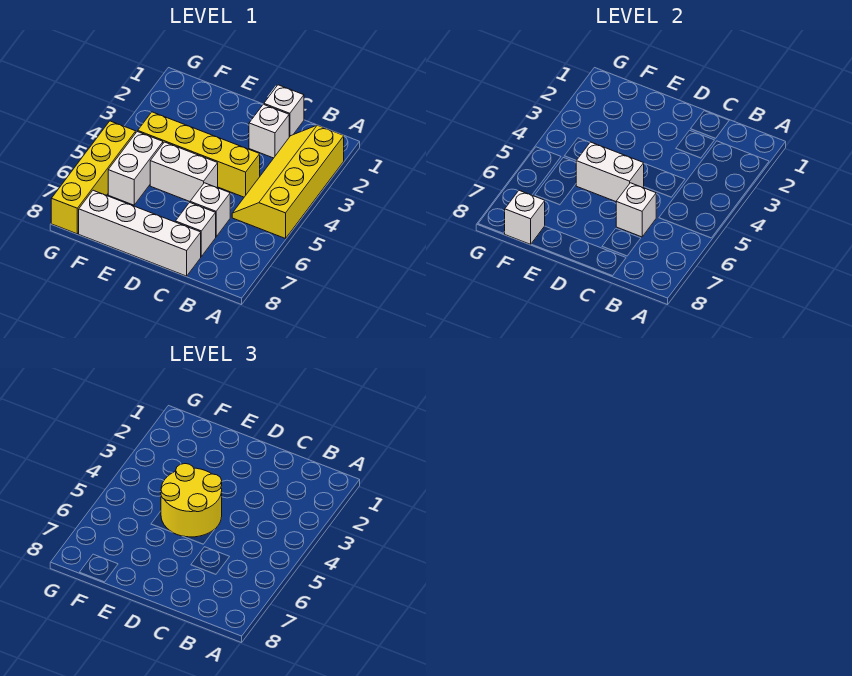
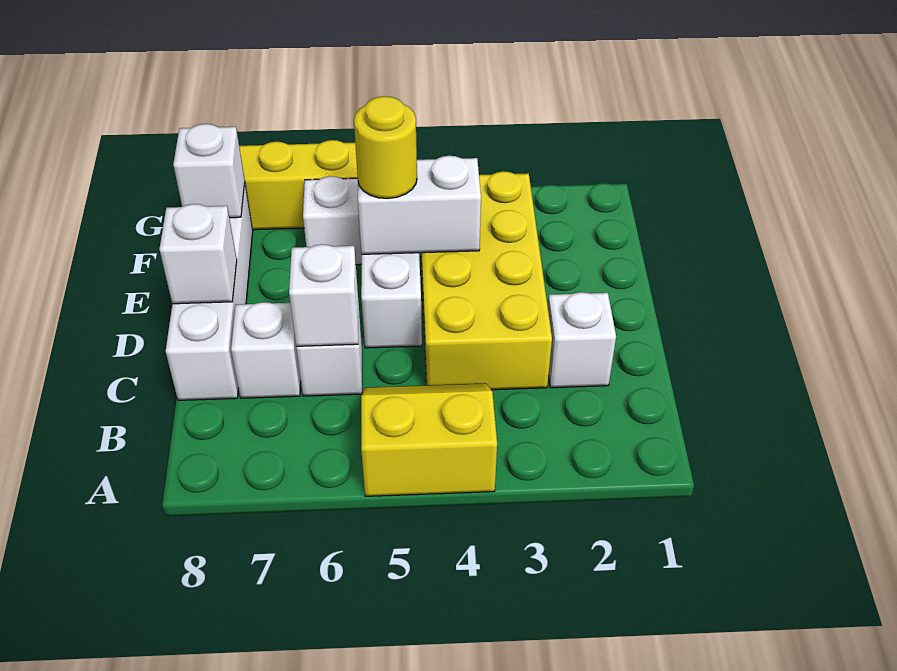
yellow 2x4 slope [232,125,344,239] -> yellow 2x2 slope [361,383,497,496]
white 1x1 brick [264,85,304,137] -> white 1x1 brick moved to [160,204,237,304]
yellow 1x4 brick [138,112,260,197] -> yellow 2x4 brick [421,171,552,390]
yellow 2x2 round brick [161,464,222,537] -> yellow 1x1 round brick [354,96,417,198]
white 1x2 brick [576,142,644,201] -> white 1x2 brick turned to [358,156,481,254]

